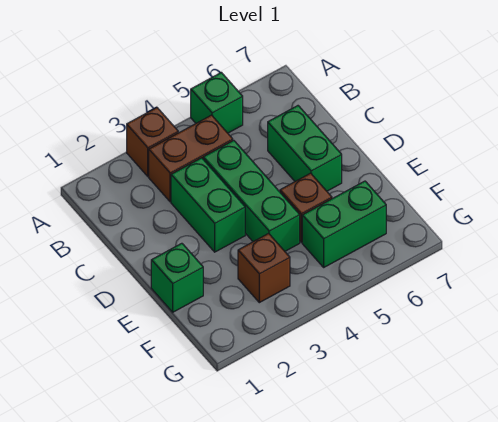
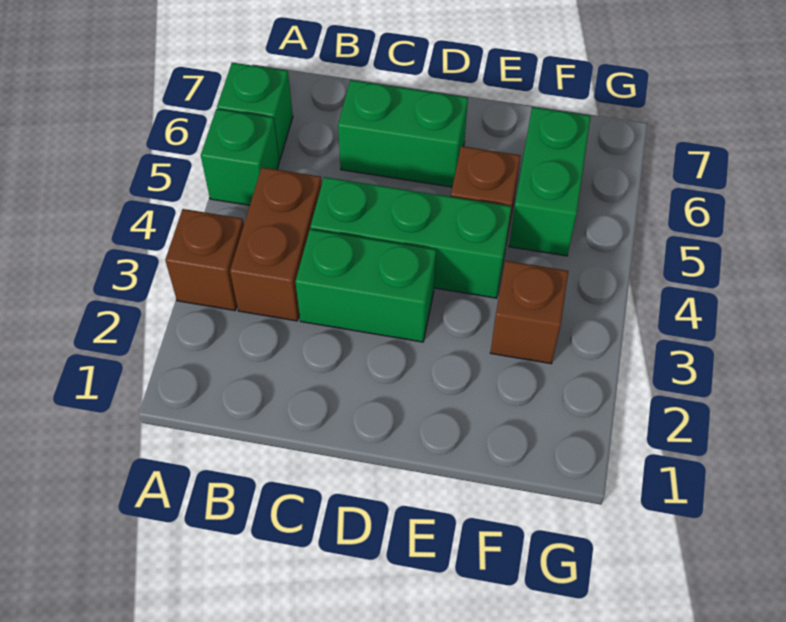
green 1x1 brick [151,243,203,312] -> green 1x1 brick moved to [217,63,293,160]

